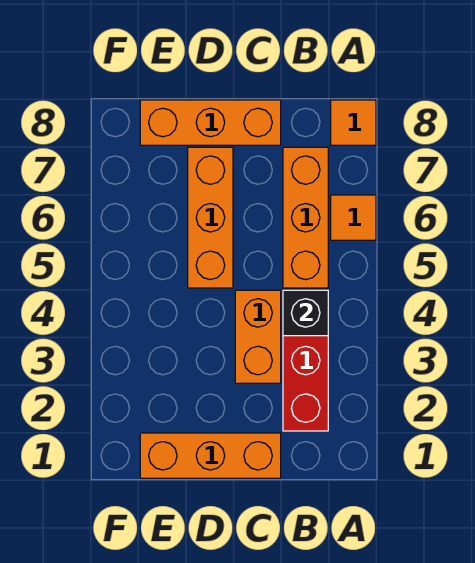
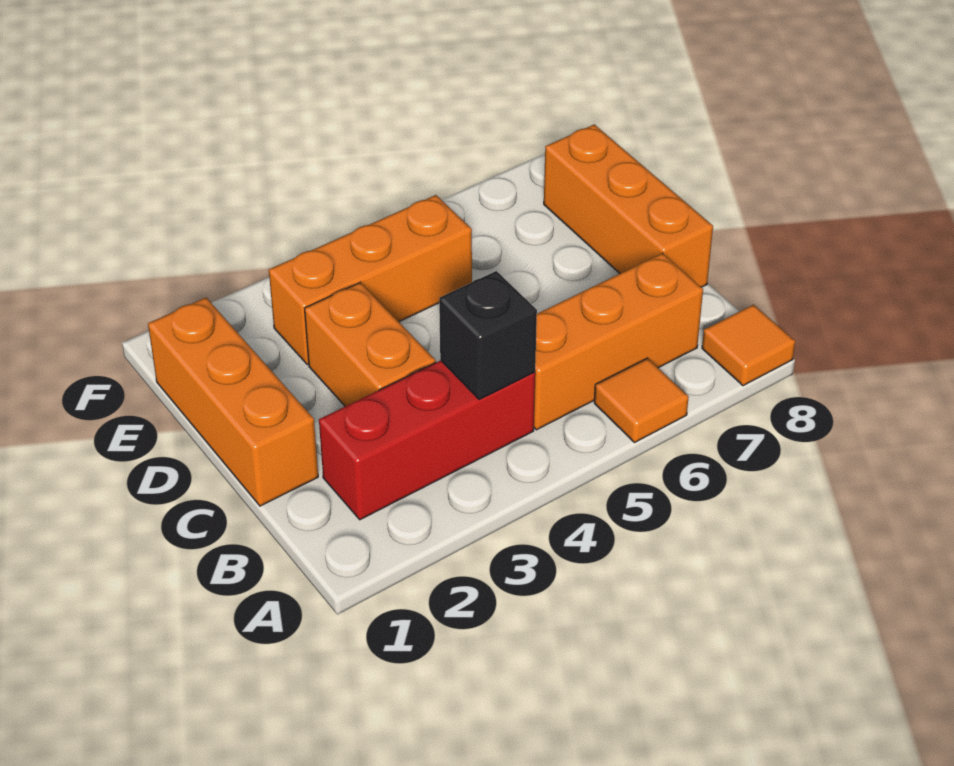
orange 1x2 brick [235,290,281,383] -> orange 1x2 brick turned to [305,283,436,406]
orange 1x3 brick [188,147,233,288] -> orange 1x3 brick moved to [269,195,472,365]

